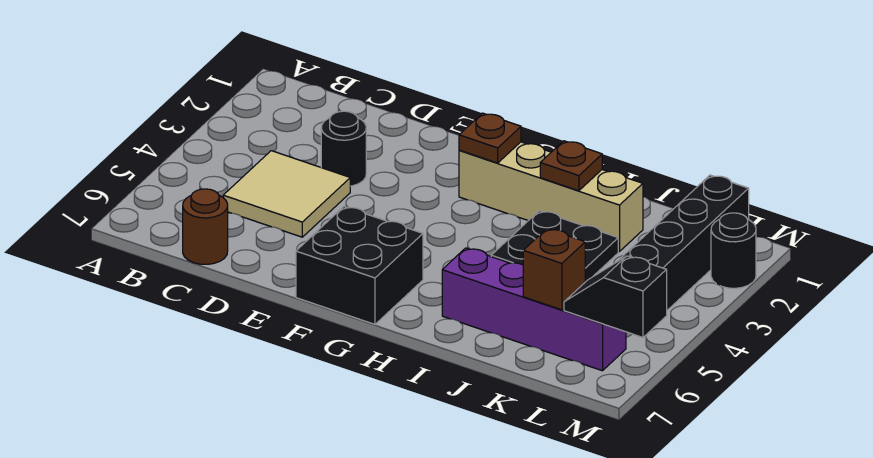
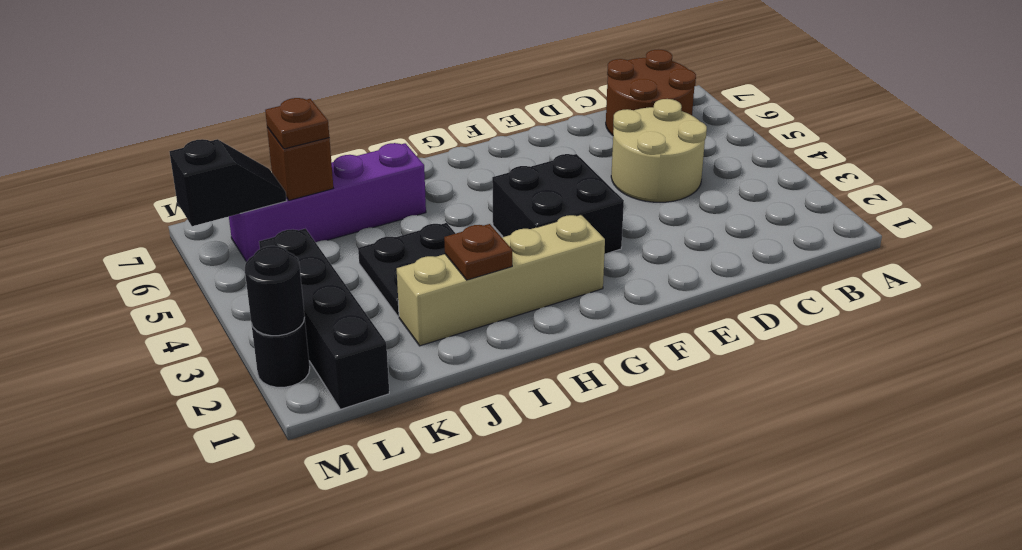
tan 2x2 tile [223,151,350,237] -> tan 2x2 round brick [611,99,707,202]
brown 1x1 round brick [183,189,228,264] -> brown 2x2 round brick [606,49,696,135]
black 1x1 round brick [321,111,366,186] -> black 1x1 round brick moved to [245,246,305,336]
black 2x2 brick [296,207,423,324] -> black 2x2 brick moved to [492,154,624,254]
brown 1x1 plate [459,113,521,163] -> brown 1x1 plate moved to [265,98,329,149]

